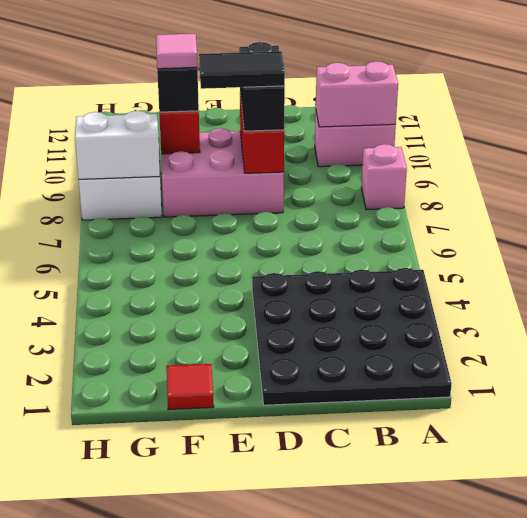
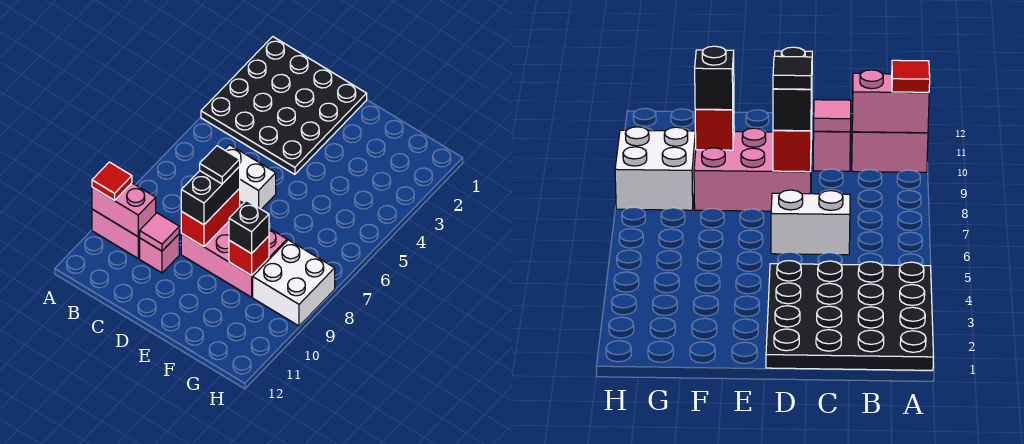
pink 1x1 brick [361,144,407,210] -> pink 1x1 brick moved to [140,234,179,273]
black 1x2 tile [199,51,285,89] -> black 1x1 tile [200,146,240,184]
red 1x1 tile [167,364,214,410] -> red 1x1 tile moved to [92,162,132,201]
pink 1x1 tile [156,34,197,69] -> pink 1x1 tile moved to [140,213,179,251]
white 1x2 brick [75,111,160,179] -> white 1x2 brick moved to [225,145,276,209]

